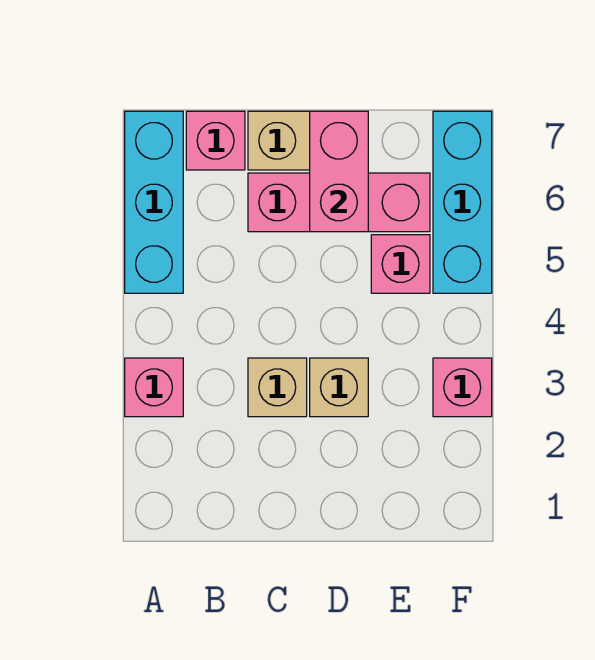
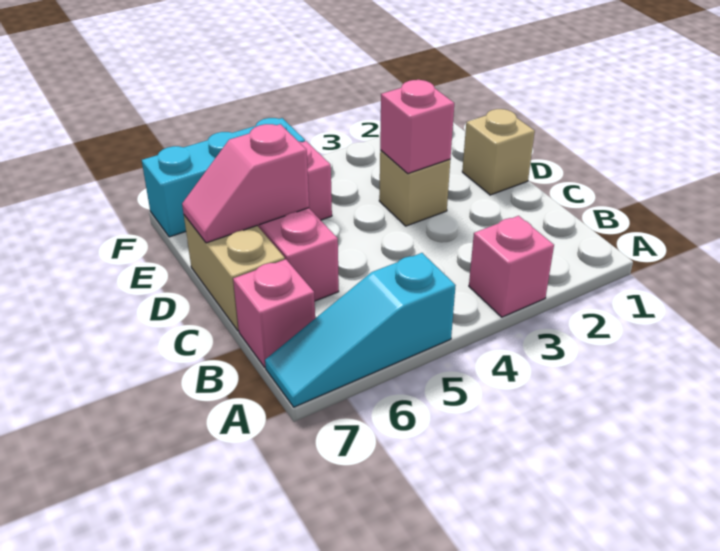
cyan 1x3 brick [125,111,183,293] -> cyan 1x3 slope [265,253,456,407]
tan 1x1 brick [248,358,307,417] -> tan 1x1 brick moved to [462,109,535,195]
pink 1x2 brick [310,111,368,232] -> pink 1x2 slope [182,124,309,243]
pink 1x1 brick [433,358,492,417] -> pink 1x1 brick moved to [380,80,454,174]

